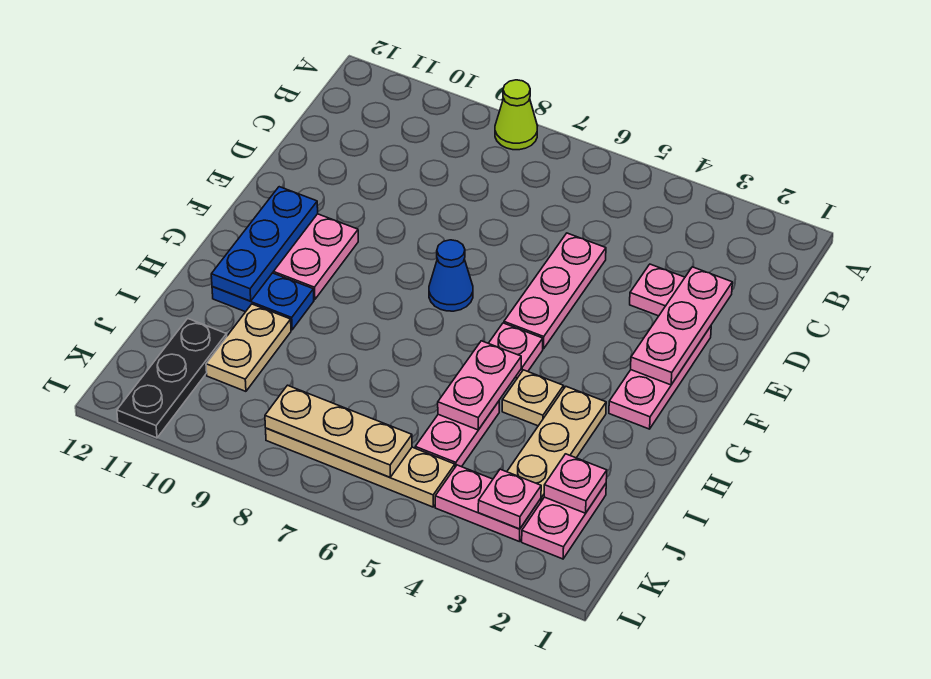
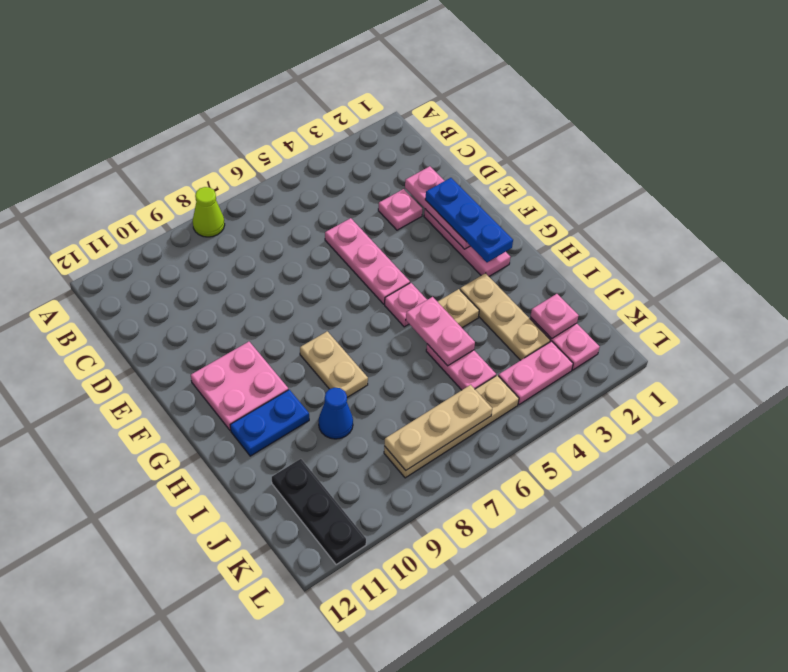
blue 1x1 cone [429,240,473,311] -> blue 1x1 cone moved to [319,388,353,439]
blue 1x3 plate [211,187,318,301] -> blue 1x3 plate moved to [425,178,513,262]
tan 1x2 plate [206,304,291,391] -> tan 1x2 plate moved to [300,331,368,397]
pink 1x1 plate [478,469,541,529] -> none

